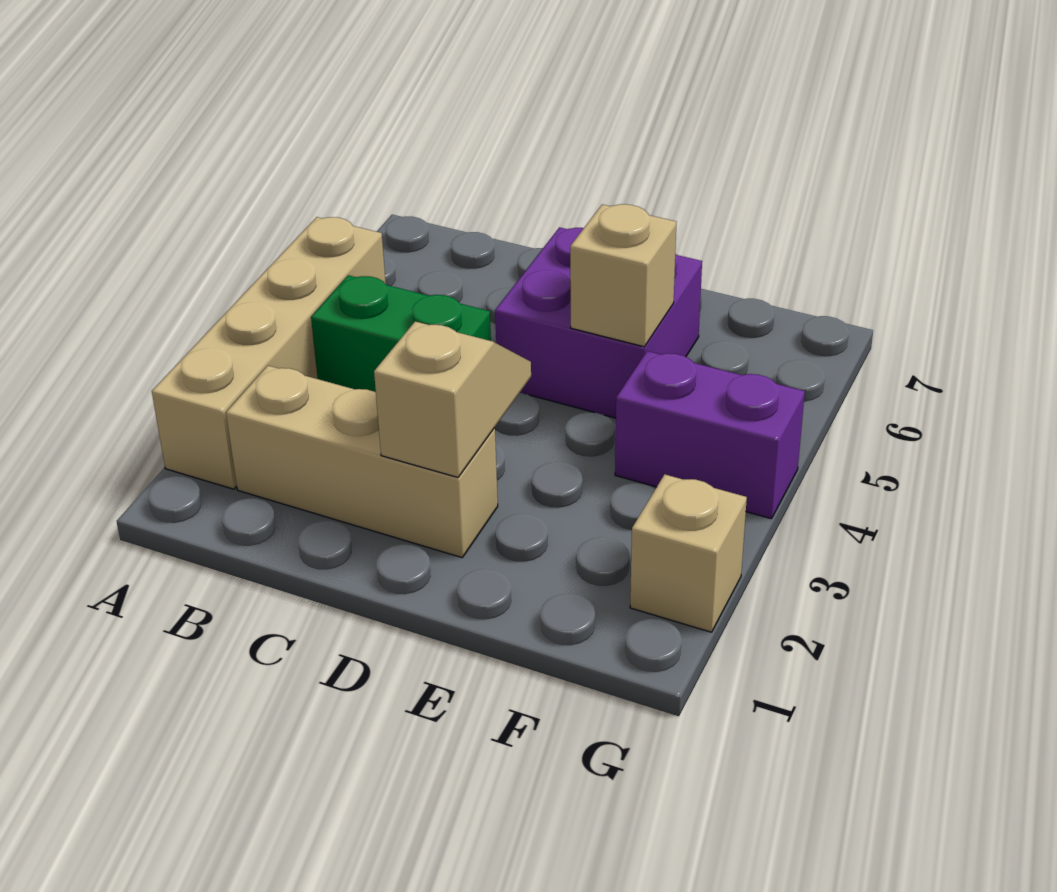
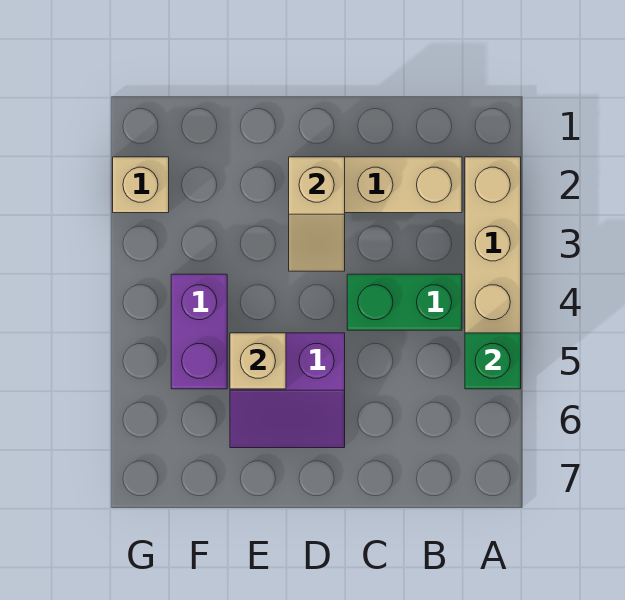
none -> green 1x1 brick [465,333,521,389]
purple 2x2 brick [495,227,702,418] -> purple 2x2 slope [230,333,345,448]
purple 1x2 brick [615,351,805,519] -> purple 1x2 brick turned to [171,274,227,389]

